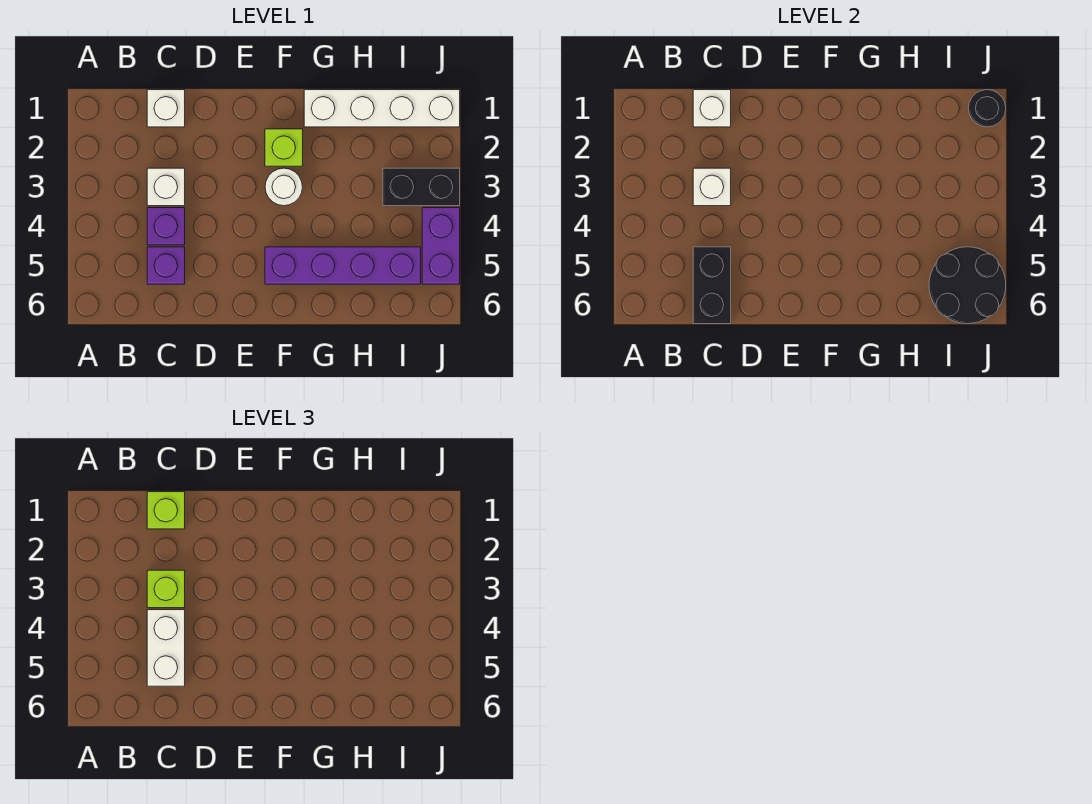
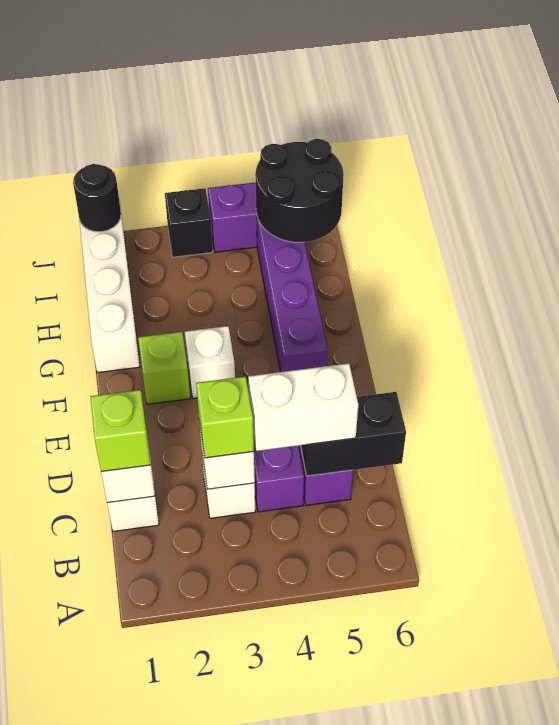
white 1x1 round brick [265,168,302,206] -> white 1x1 brick [185,326,235,398]
black 1x2 brick [383,168,460,206] -> black 1x1 brick [165,188,213,257]

